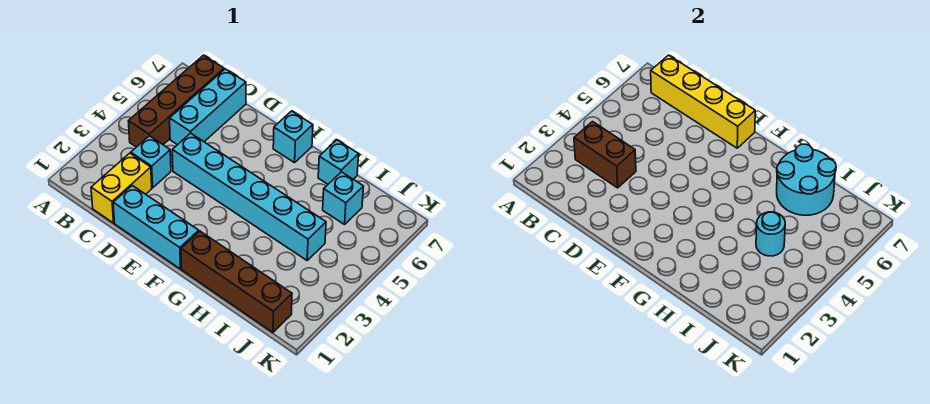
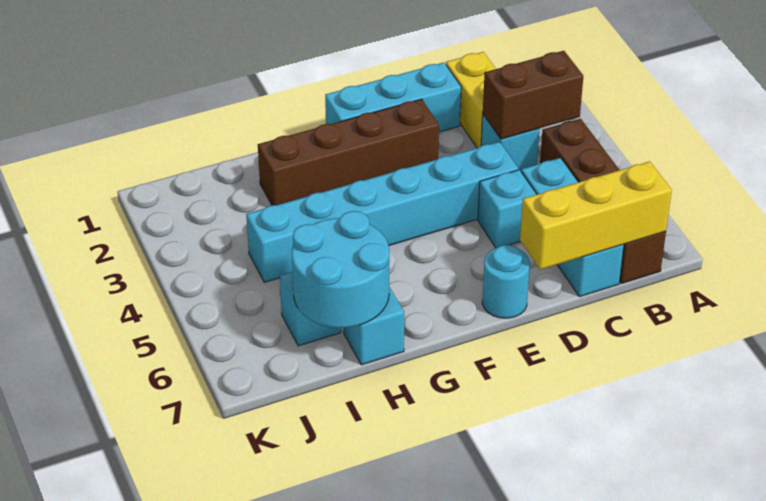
yellow 1x4 brick [651,55,755,148] -> yellow 1x3 brick [520,161,672,270]
cyan 1x1 brick [273,111,313,163] -> cyan 1x1 brick moved to [478,170,537,248]
brown 1x4 brick [181,231,292,332] -> brown 1x4 brick moved to [258,99,439,205]
cyan 1x1 round brick [756,212,785,256] -> cyan 1x1 round brick moved to [482,245,530,318]

